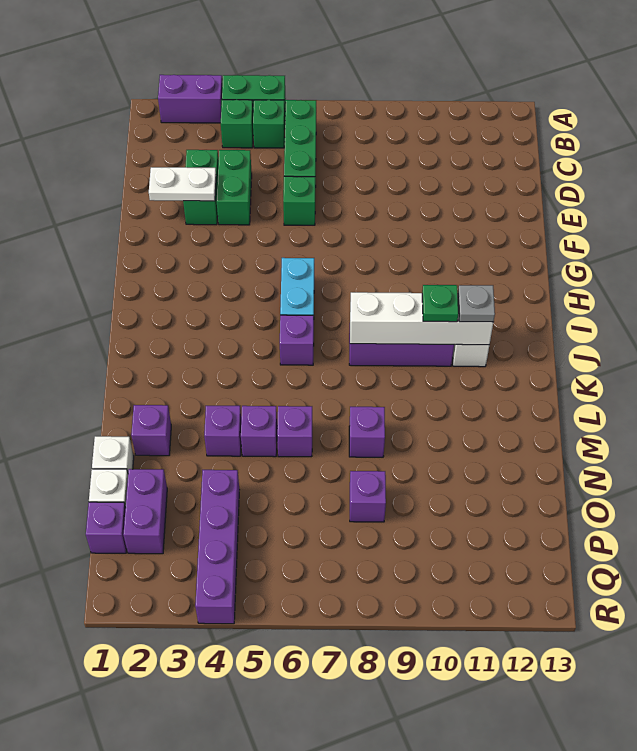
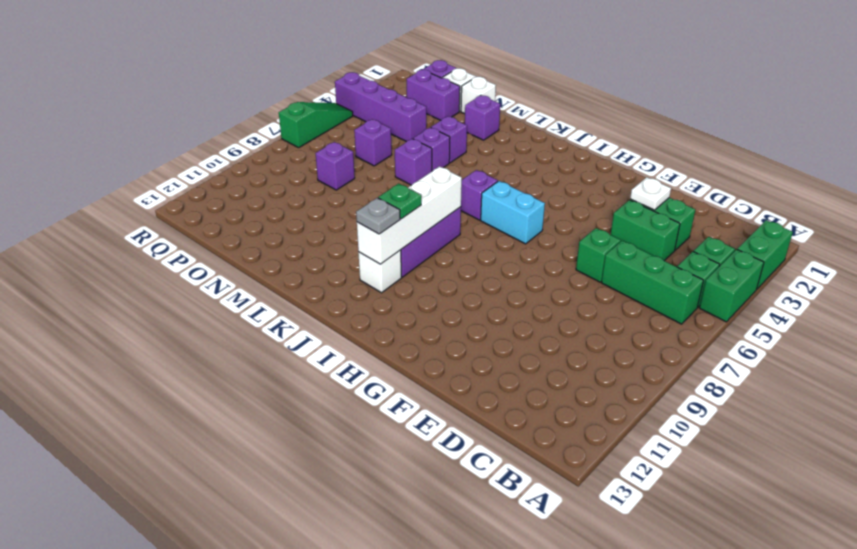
purple 1x2 brick [158,75,222,123] -> green 1x2 brick [737,220,793,289]
white 1x2 plate [149,167,216,201] -> white 1x1 plate [630,177,671,210]
purple 1x1 brick [349,407,385,457] -> purple 1x1 brick moved to [354,119,392,166]
none -> green 1x3 slope [279,102,353,148]

